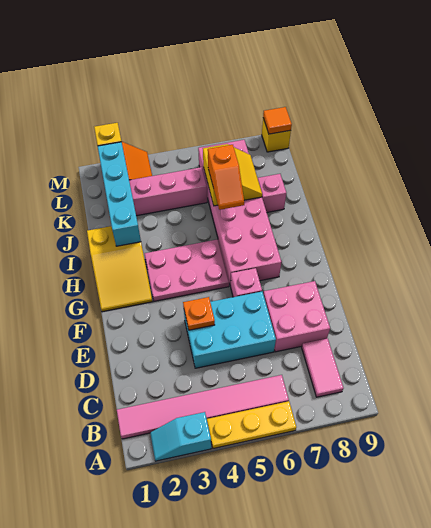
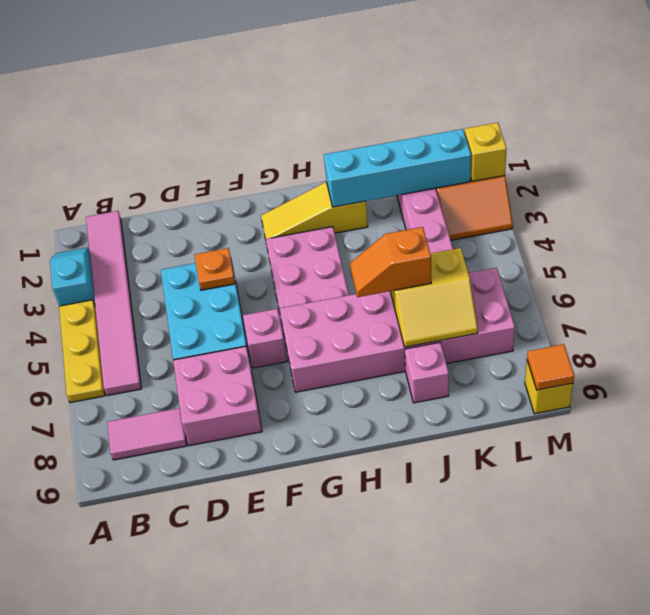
yellow 2x3 slope [87,226,152,312] -> yellow 1x3 slope [261,182,368,239]

